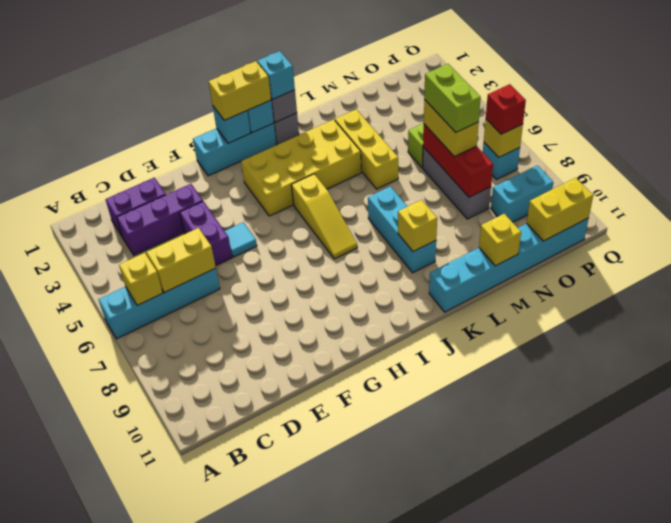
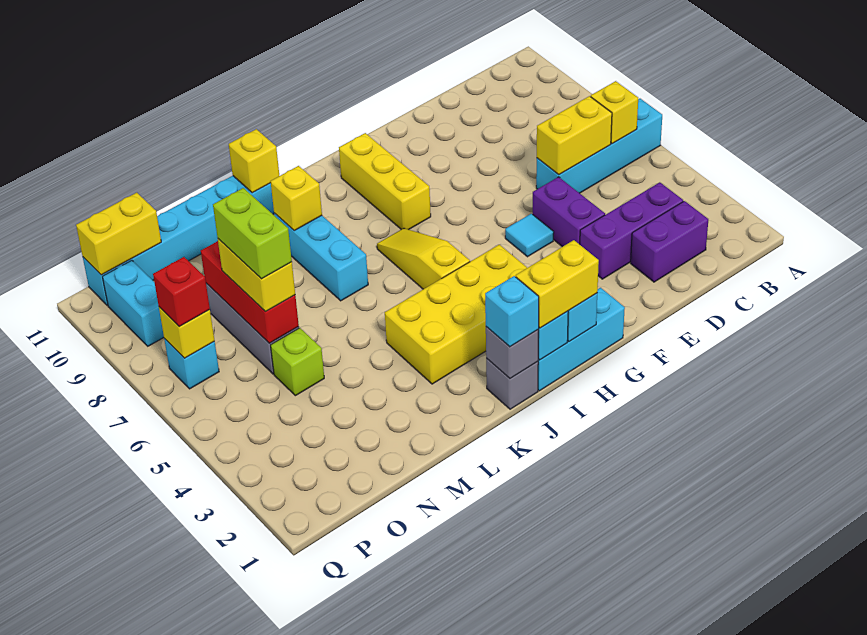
yellow 1x3 brick [335,109,398,189] -> yellow 1x3 brick moved to [339,133,431,230]
yellow 1x1 brick [479,214,521,266] -> yellow 1x1 brick moved to [229,129,279,193]
cyan 1x2 brick [491,165,553,222] -> cyan 1x2 brick turned to [103,260,164,346]

